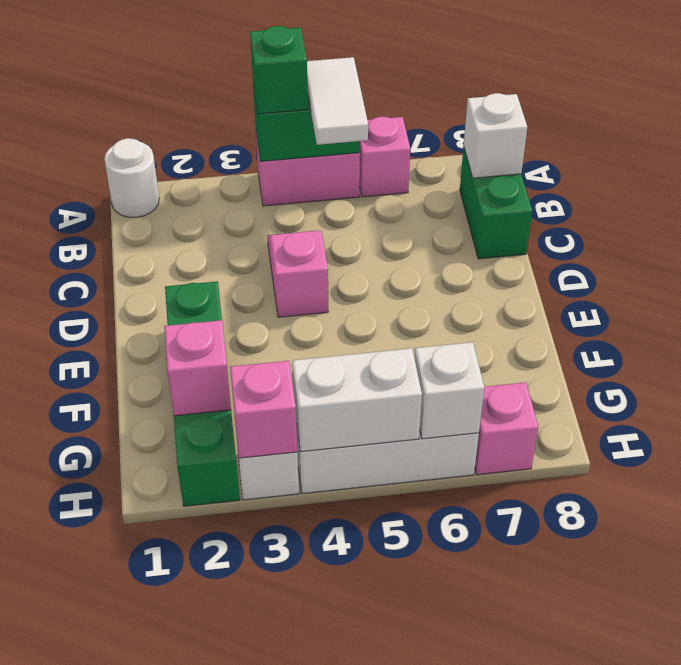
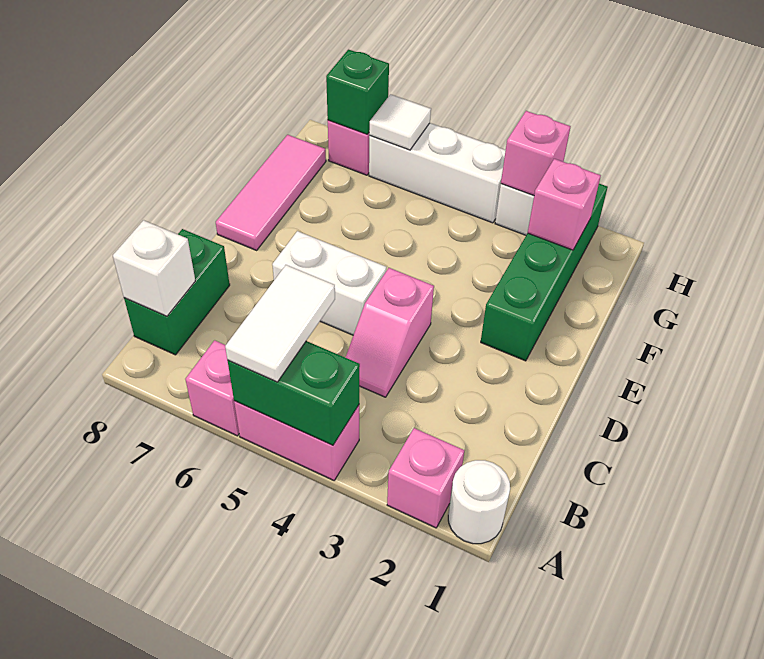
none -> pink 1x1 brick [387,428,464,528]
green 1x1 brick [250,26,308,114] -> green 1x1 brick moved to [326,50,389,134]
none -> pink 1x3 tile [216,135,326,250]
white 1x2 brick [292,348,422,452] -> white 1x2 brick moved to [272,231,387,335]
white 1x1 brick [415,342,484,439] -> white 1x1 tile [369,94,431,150]

